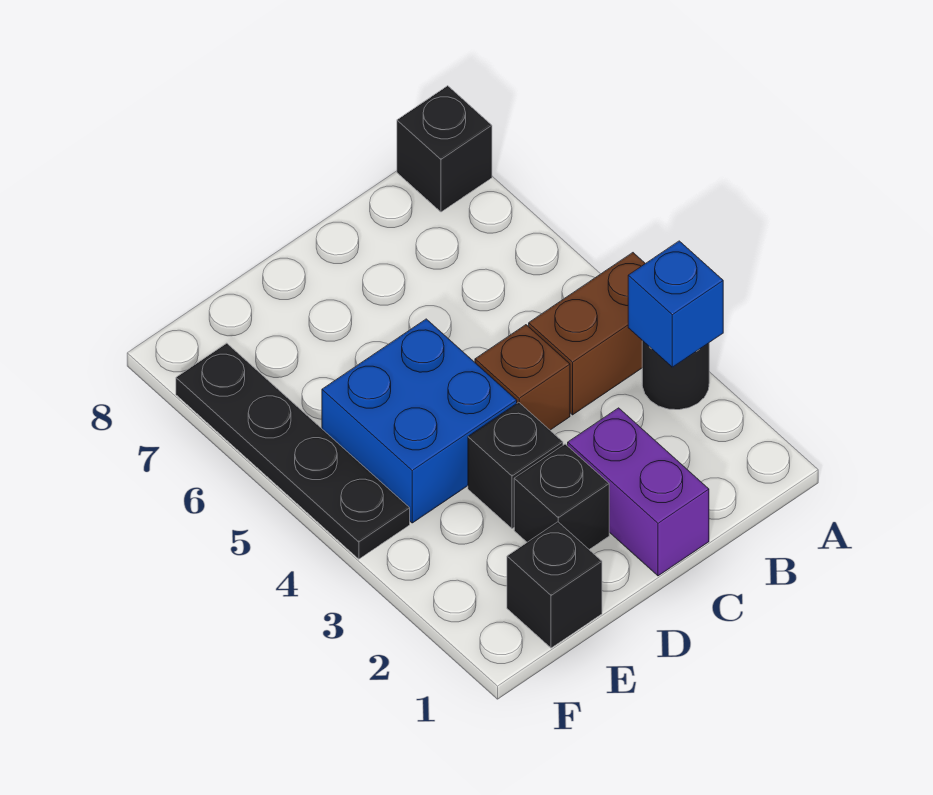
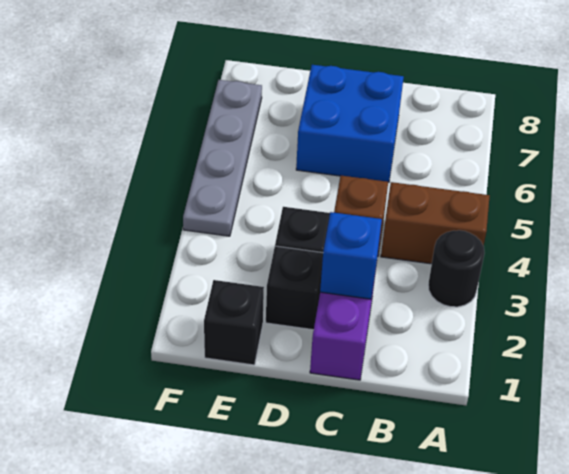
blue 1x1 brick [628,241,723,367] -> blue 1x1 brick moved to [320,212,382,299]
black 1x1 brick [397,86,492,212] -> none
blue 2x2 brick [322,319,517,523] -> blue 2x2 brick moved to [296,65,404,182]
black 1x4 plate [176,343,410,559] -> grey 1x4 plate [183,80,262,236]

